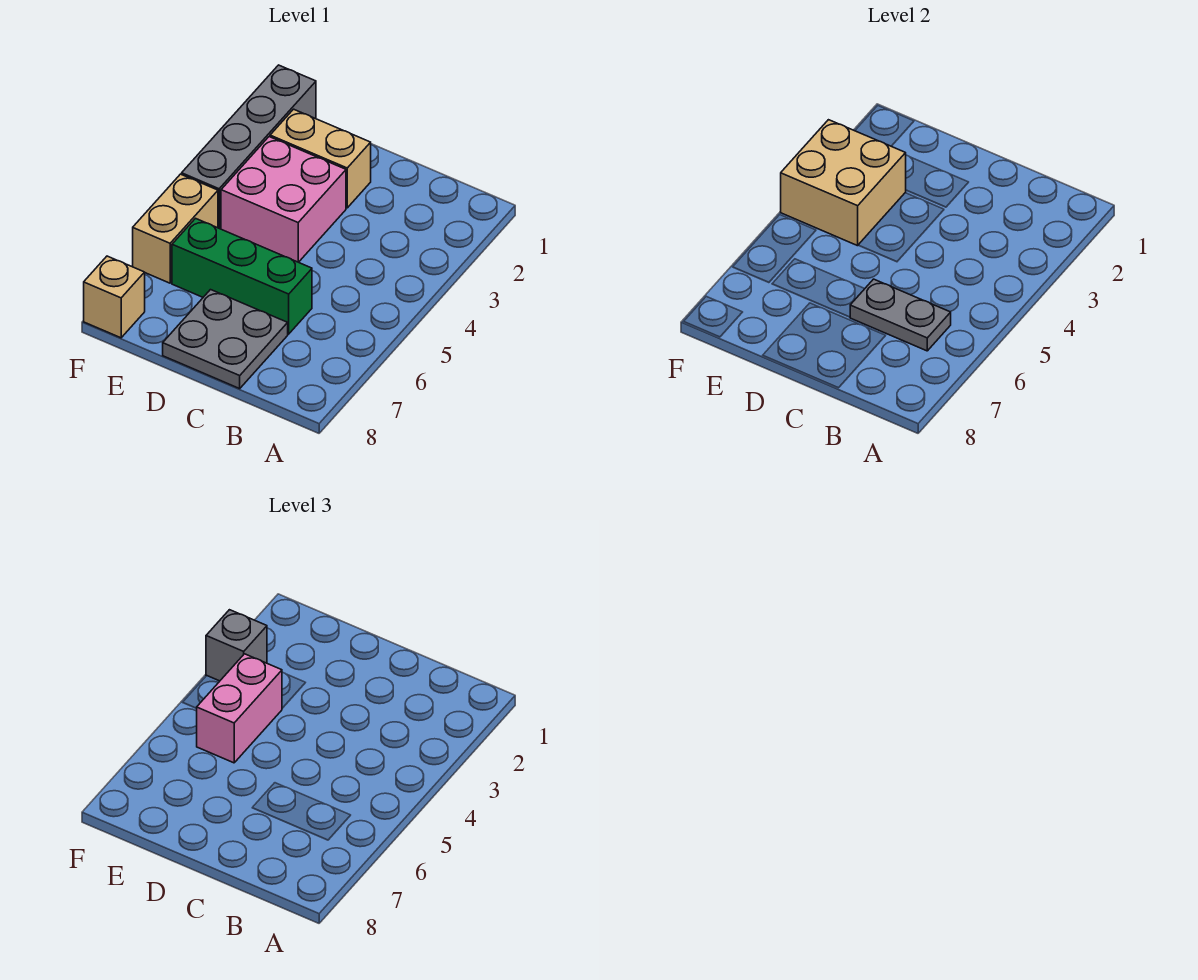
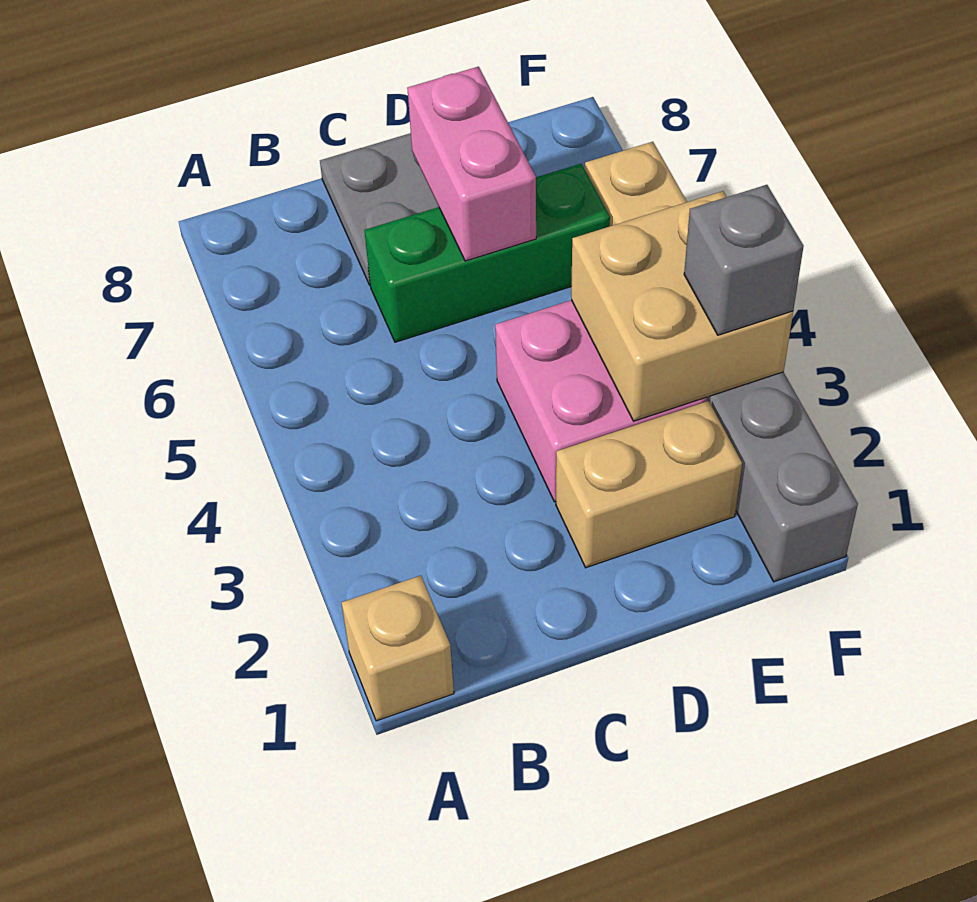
grey 1x2 plate [850,279,951,351] -> none
pink 1x2 brick [196,654,282,763] -> pink 1x2 brick moved to [407,67,536,261]
tan 1x1 brick [84,256,145,338] -> tan 1x1 brick moved to [342,576,454,721]

